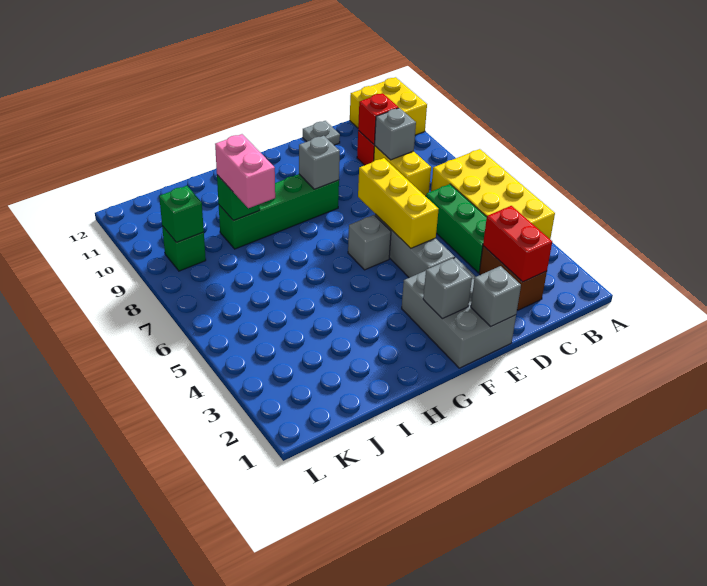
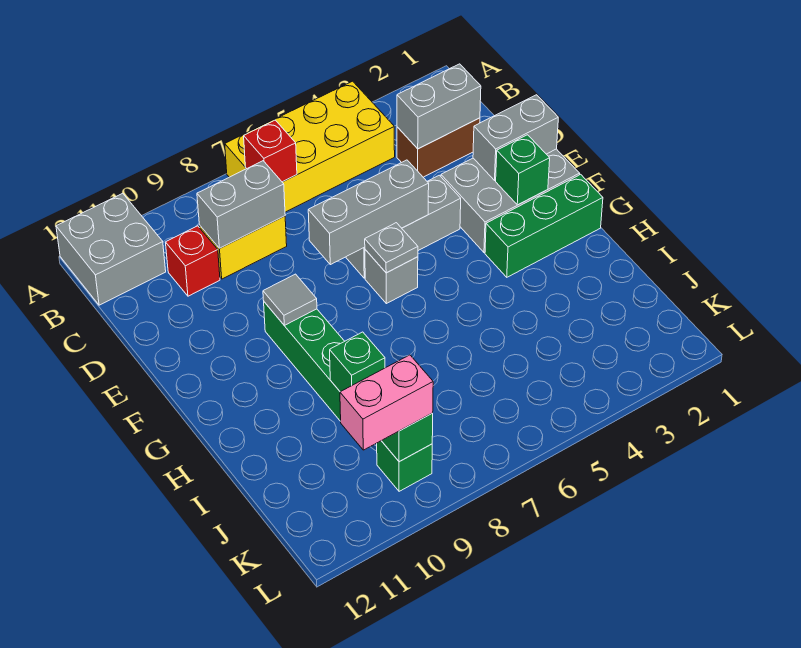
yellow 2x2 brick [350,77,427,135] -> grey 2x2 brick [56,193,166,305]
red 1x2 brick [483,206,552,282] -> grey 1x2 brick [397,64,481,149]
green 1x3 brick [426,184,487,273] -> green 1x3 brick moved to [485,174,603,277]
grey 1x1 brick [374,108,416,160] -> grey 1x2 brick [197,161,285,248]
red 1x1 brick [358,93,399,144] -> red 1x1 brick moved to [244,120,297,182]
grey 1x1 plate [303,121,340,145] -> grey 1x1 plate moved to [365,223,418,273]
grey 1x1 brick [471,266,521,326] -> grey 1x2 brick [473,95,558,180]
yellow 1x3 brick [358,158,439,248] -> grey 1x3 brick [308,160,429,265]
grey 1x1 brick [423,258,472,319] -> green 1x1 brick [496,135,550,205]
grey 1x1 brick [299,136,340,189] -> grey 1x1 tile [263,274,317,325]
pink 1x2 brick [215,134,275,208] -> pink 1x2 brick moved to [340,355,433,450]

